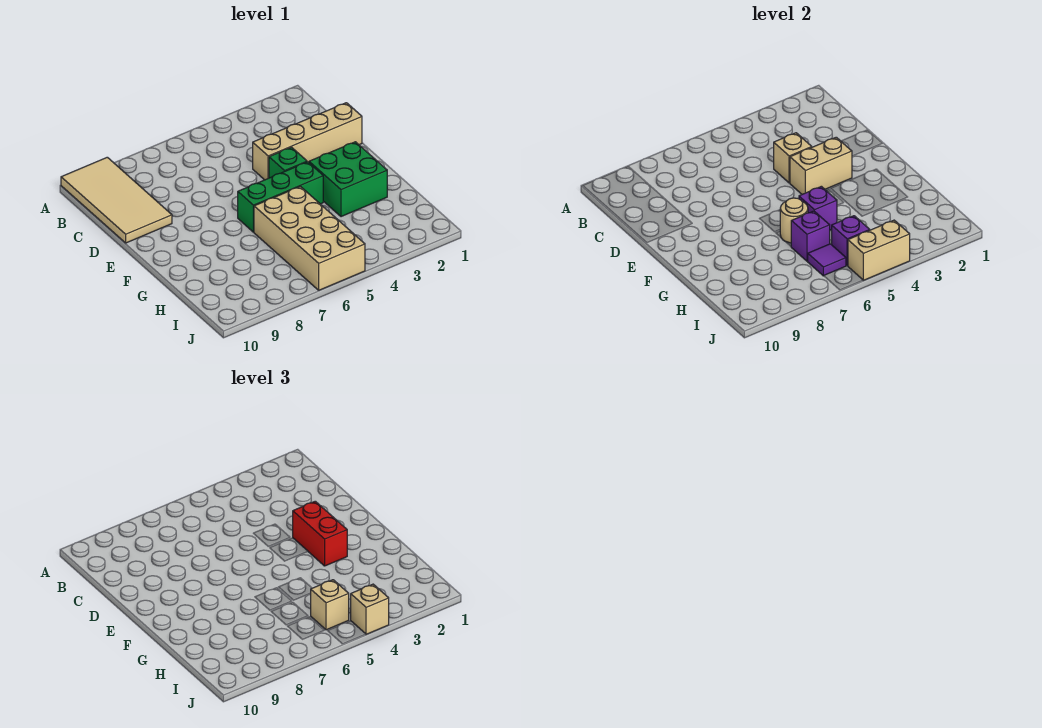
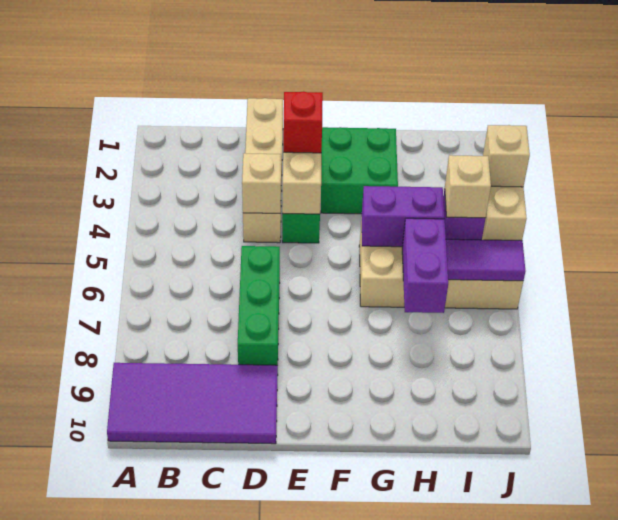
tan 2x4 tile [61,157,172,243] -> purple 2x4 tile [107,363,278,444]
red 1x2 brick [293,501,347,566] -> red 1x1 brick [283,92,323,153]
green 1x3 brick [238,162,323,232] -> green 1x3 brick moved to [238,246,280,365]
purple 1x1 brick [799,186,837,230] -> purple 1x2 brick [362,186,444,247]
tan 1x1 round brick [780,198,808,243] -> none
purple 1x1 brick [791,211,830,261] -> purple 1x2 brick [402,218,448,313]
purple 1x1 tile [808,244,846,276] -> purple 1x2 tile [446,239,525,281]

